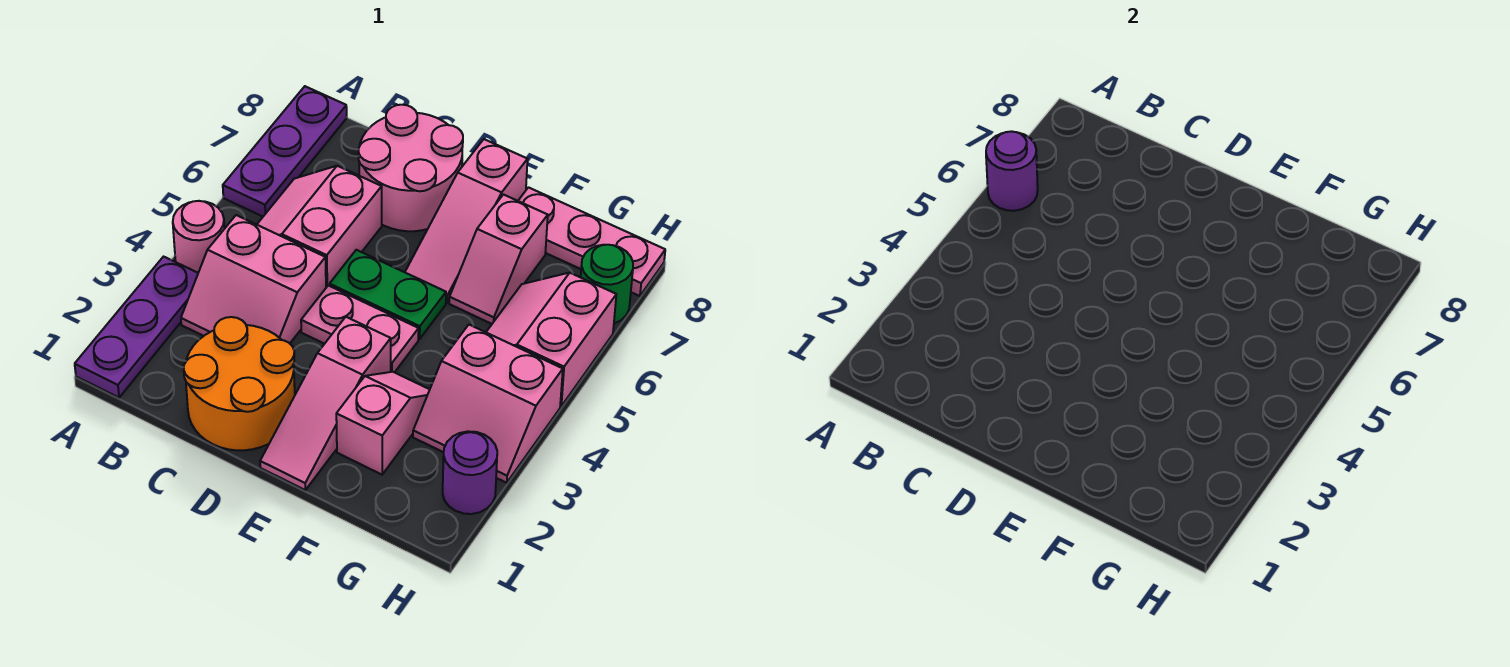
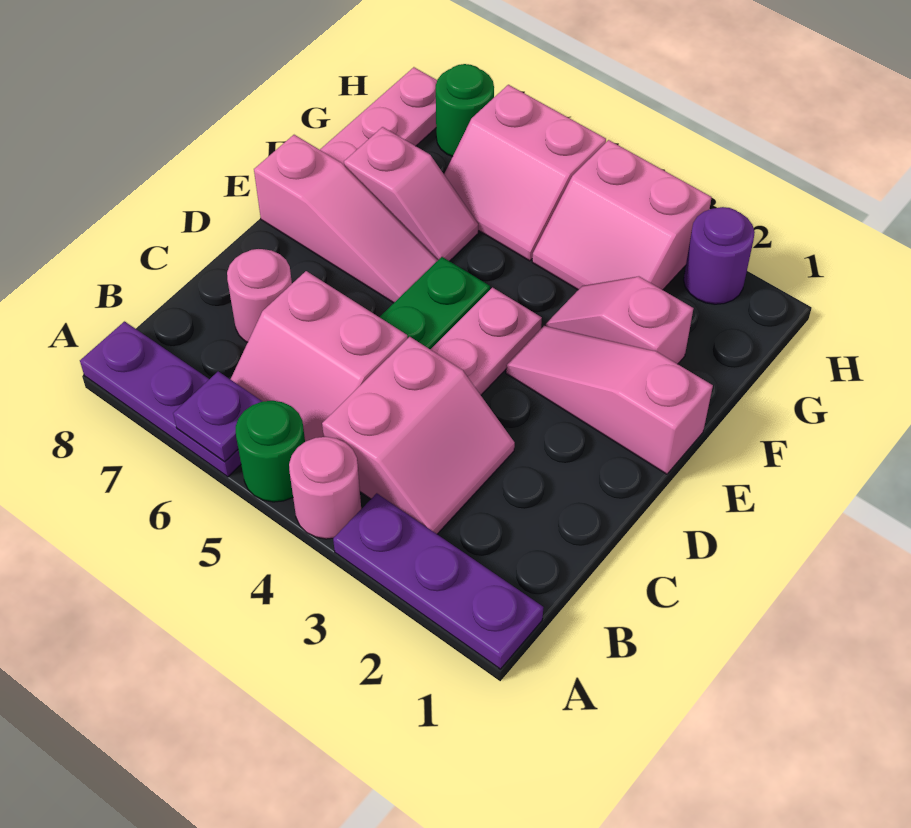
none -> green 1x1 round brick [236,401,305,502]
purple 1x1 round brick [986,131,1038,211] -> purple 1x1 plate [173,371,263,462]
orange 2x2 round brick [184,317,295,450] -> none
pink 2x2 round brick [359,105,463,231] -> pink 1x1 round brick [227,249,292,342]
pink 1x3 slope [260,317,391,490] -> pink 1x3 slope turned to [506,326,713,474]
pink 2x2 slope [413,325,563,483] -> pink 2x2 slope turned to [532,140,712,290]

